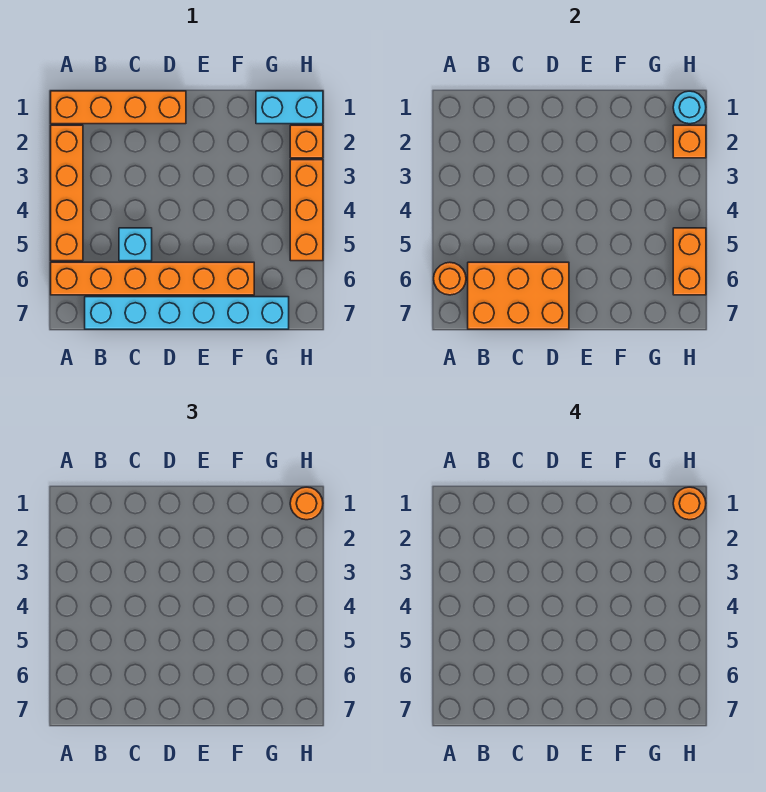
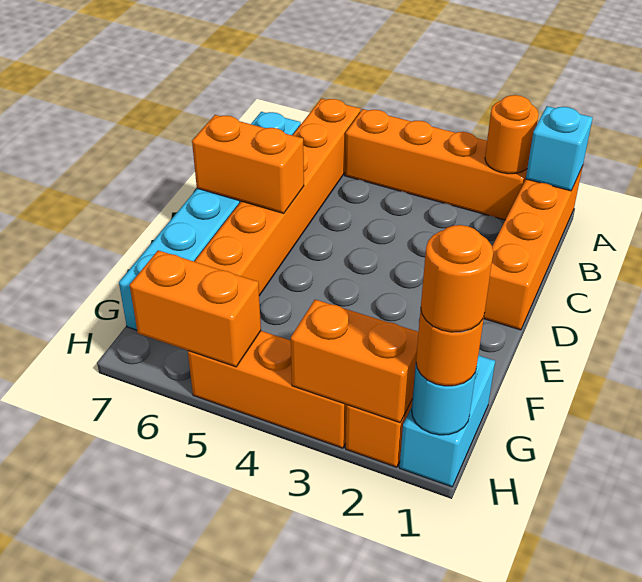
orange 1x1 round brick [434,262,466,295] -> orange 1x1 round brick moved to [485,95,539,174]
orange 2x3 brick [468,262,569,329] -> orange 1x2 brick [192,115,304,214]
cyan 1x1 brick [119,228,152,261] -> cyan 1x1 brick moved to [526,106,593,191]
orange 1x1 brick [673,125,706,158] -> orange 1x2 brick [291,300,418,423]

